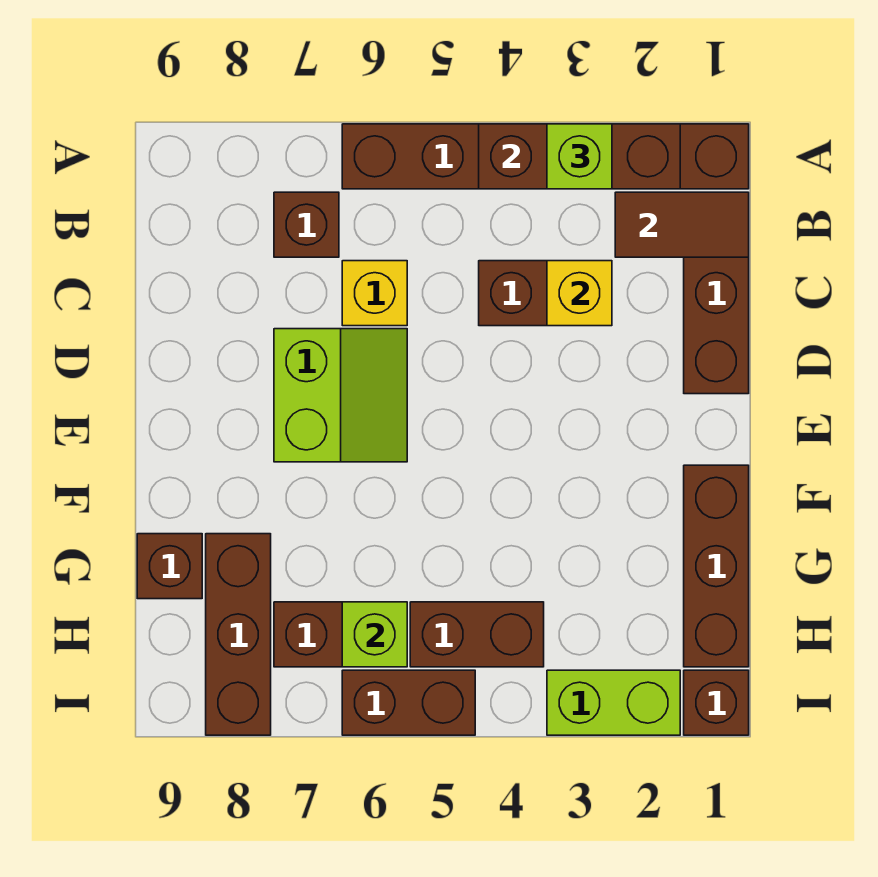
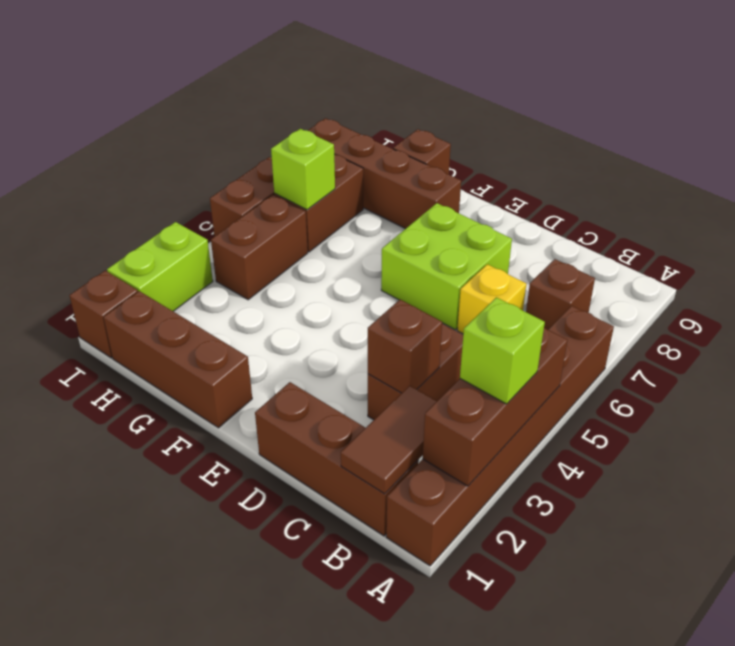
yellow 1x1 brick [547,261,612,326] -> brown 1x1 brick [368,300,442,393]
lime 2x2 slope [274,329,407,462] -> lime 2x2 brick [381,203,512,330]
brown 1x3 brick [206,534,271,735] -> brown 1x4 brick [308,118,461,229]

